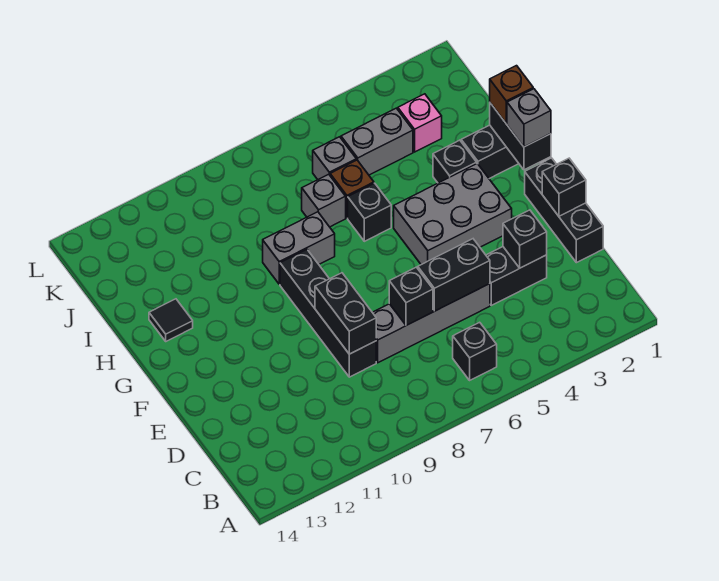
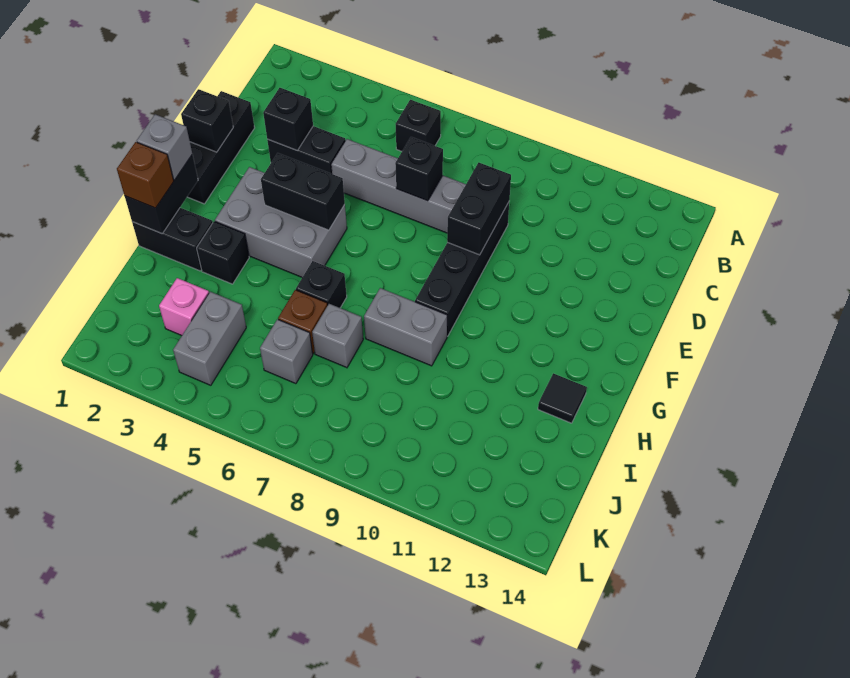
black 1x2 brick [418,239,490,311] -> black 1x2 brick moved to [261,153,345,230]
grey 1x2 brick [341,108,413,175] -> grey 1x2 brick turned to [173,292,246,385]

